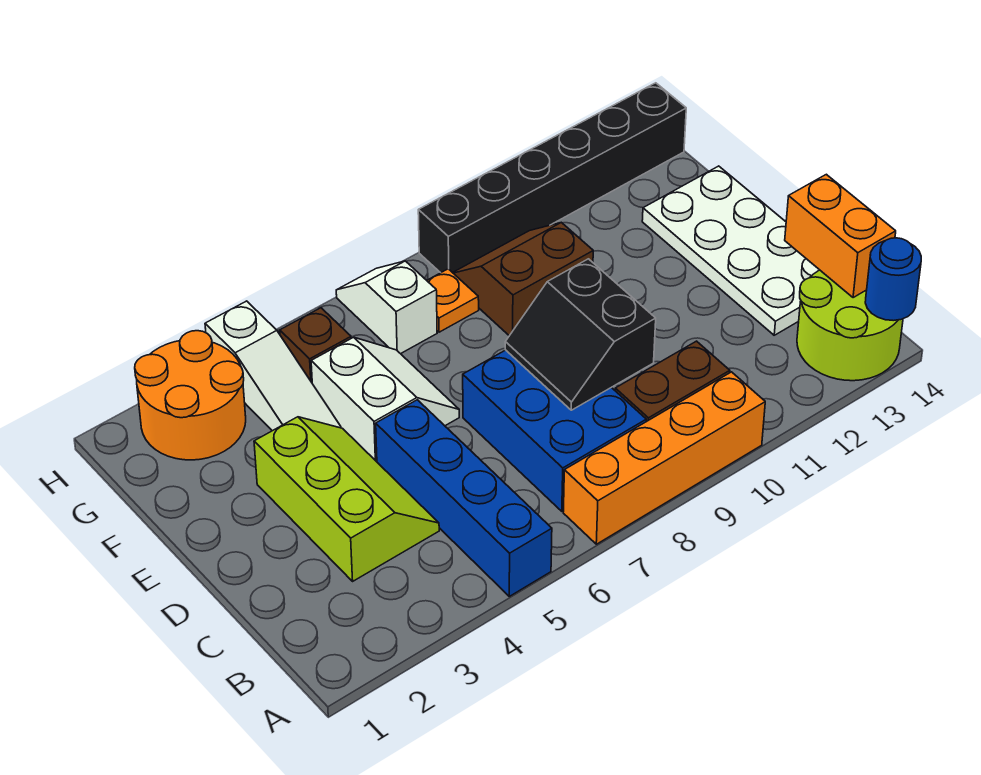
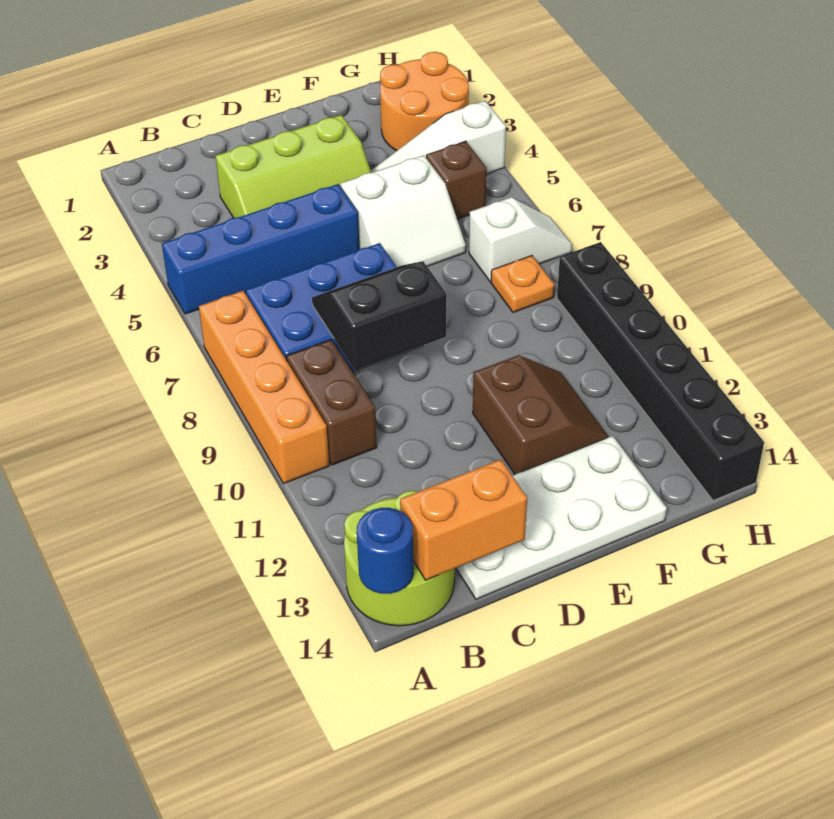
brown 2x2 slope [453,222,593,336] -> brown 2x2 slope moved to [473,355,609,474]

